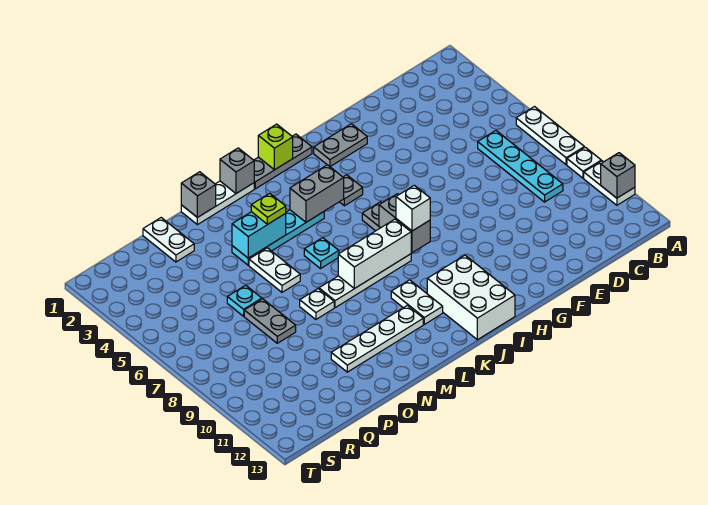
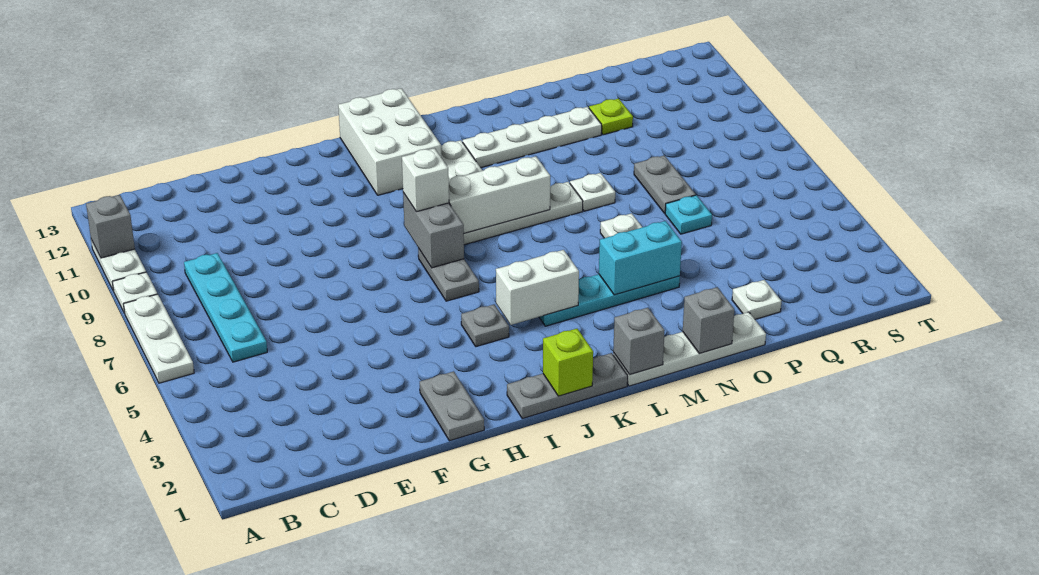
grey 1x2 plate [314,124,367,167] -> grey 1x2 plate turned to [420,371,484,441]
grey 1x2 brick [290,165,344,222] -> white 1x2 brick [496,250,579,325]
white 1x3 plate [181,181,254,225] -> white 1x4 plate [613,312,766,386]
cyan 1x1 plate [304,238,339,269] -> none
lime 1x1 plate [251,193,286,224] -> lime 1x1 plate moved to [589,98,633,135]
white 1x2 plate [143,218,194,262] -> white 1x1 plate [732,280,781,319]

